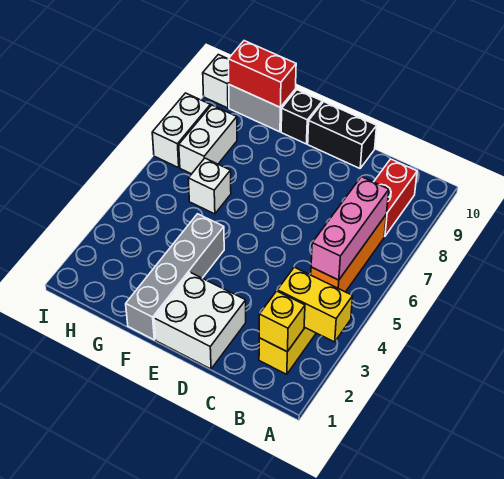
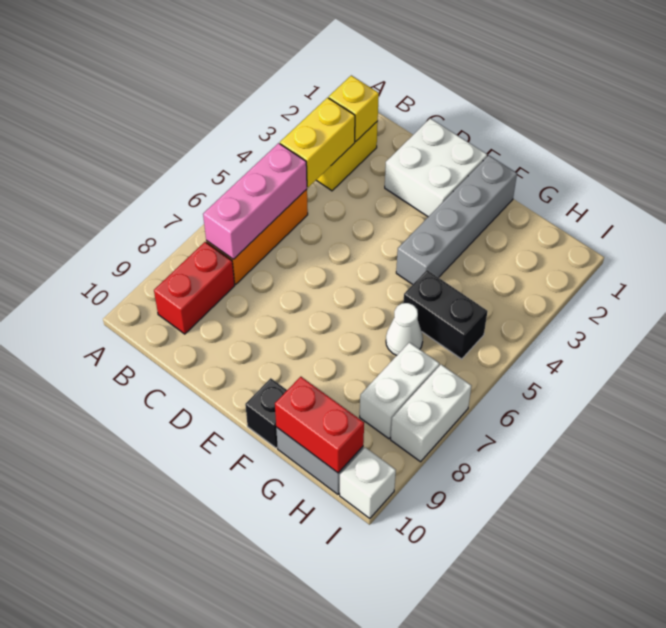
yellow 1x2 brick [277,267,353,342] -> yellow 1x2 brick turned to [280,98,355,187]
black 1x2 brick [308,102,377,168] -> black 1x2 brick moved to [403,270,488,359]
white 1x1 brick [188,158,231,214] -> white 1x1 cone [386,303,423,355]

